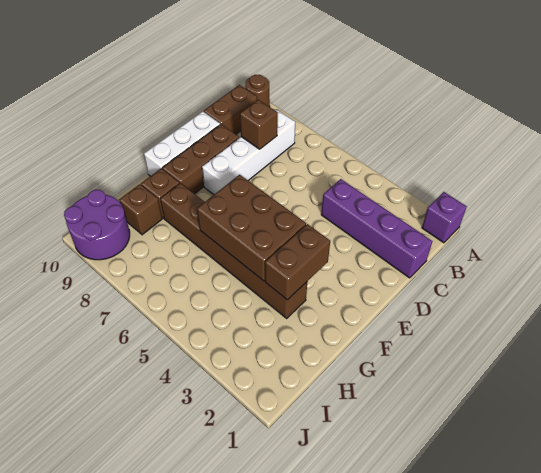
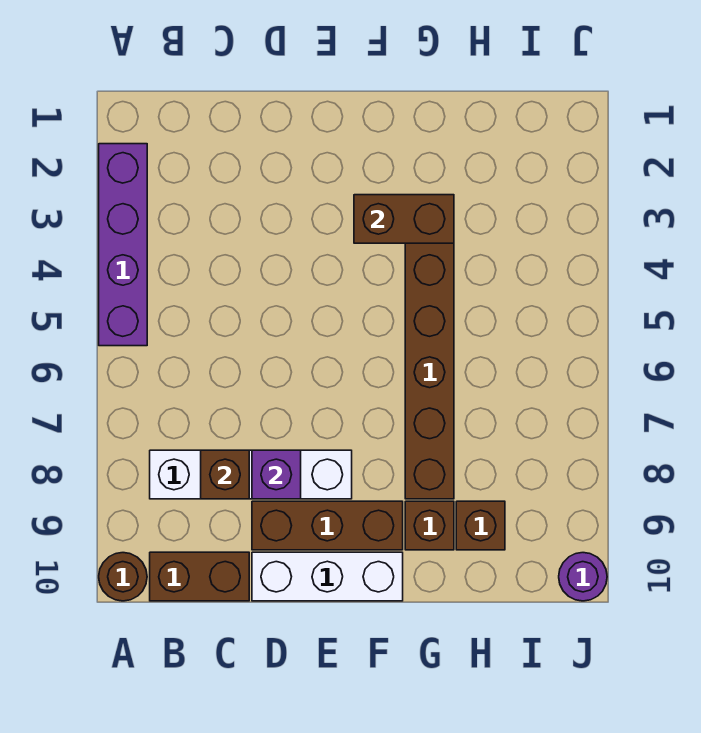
purple 1x1 brick [422,192,467,243] -> purple 1x1 brick moved to [252,450,301,499]
purple 1x4 brick [321,179,433,278] -> purple 1x4 brick moved to [99,144,147,346]
brown 2x3 brick [197,175,306,281] -> none
purple 2x2 round brick [64,190,130,260] -> purple 1x1 round brick [559,553,607,601]

